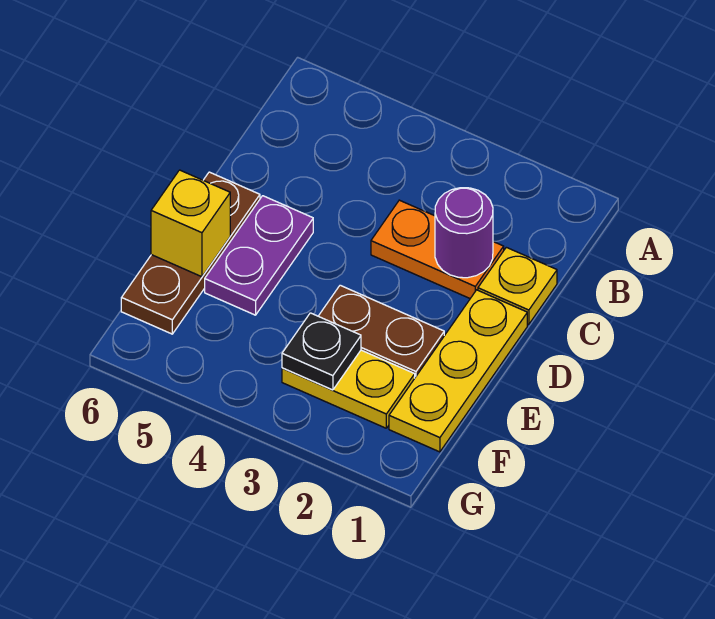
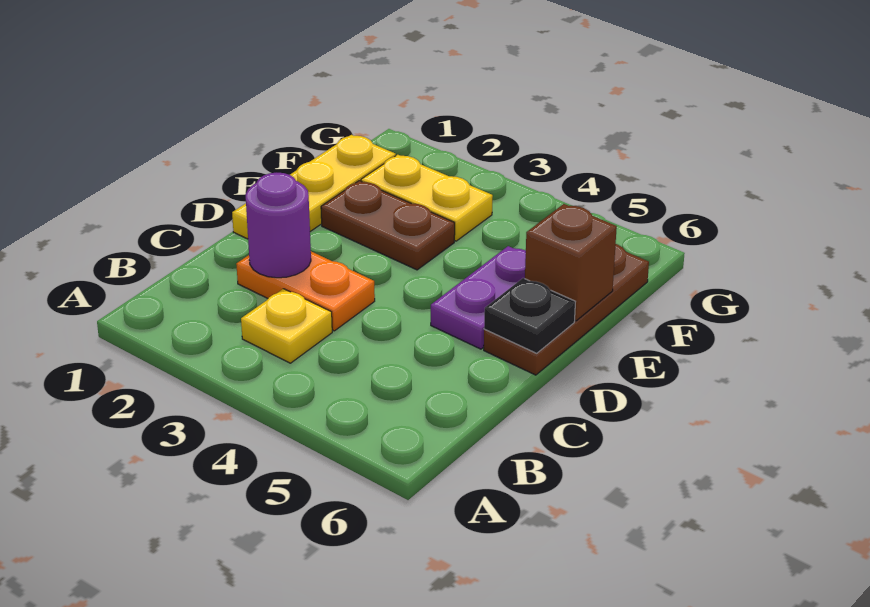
yellow 1x1 plate [478,247,557,324] -> yellow 1x1 plate moved to [241,289,332,363]
yellow 1x1 brick [151,170,230,277] -> brown 1x1 brick [525,204,617,321]
black 1x1 plate [282,313,361,390] -> black 1x1 plate moved to [484,278,575,353]

